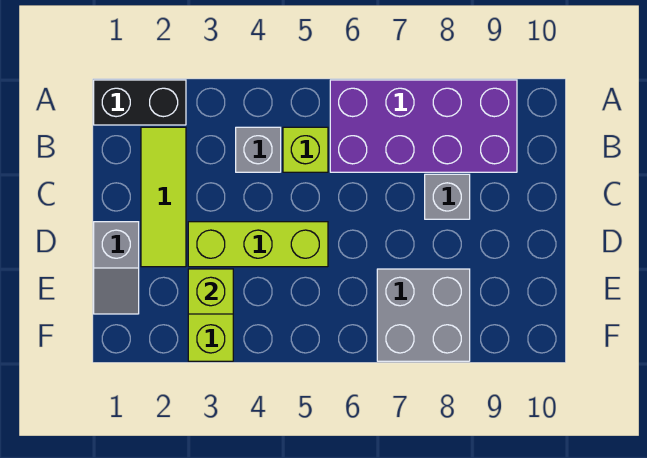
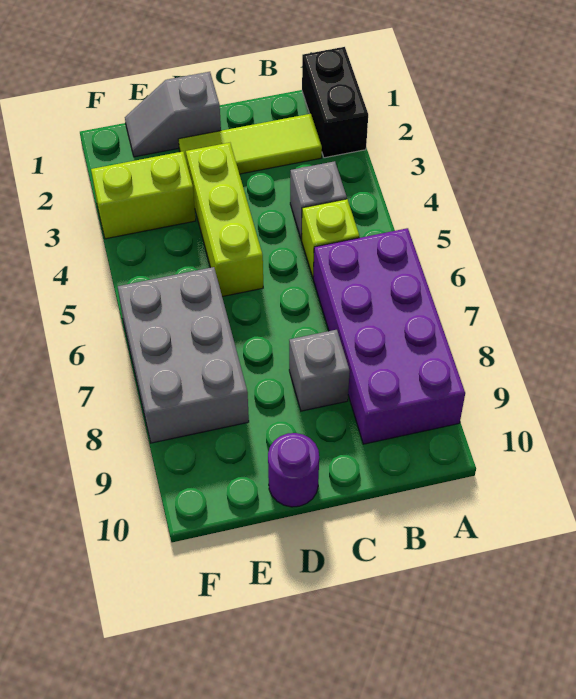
none -> purple 1x1 round brick [268,433,319,507]
lime 1x1 brick [188,269,233,314] -> none
grey 2x2 brick [377,269,470,361] -> grey 2x3 brick [118,267,249,443]

